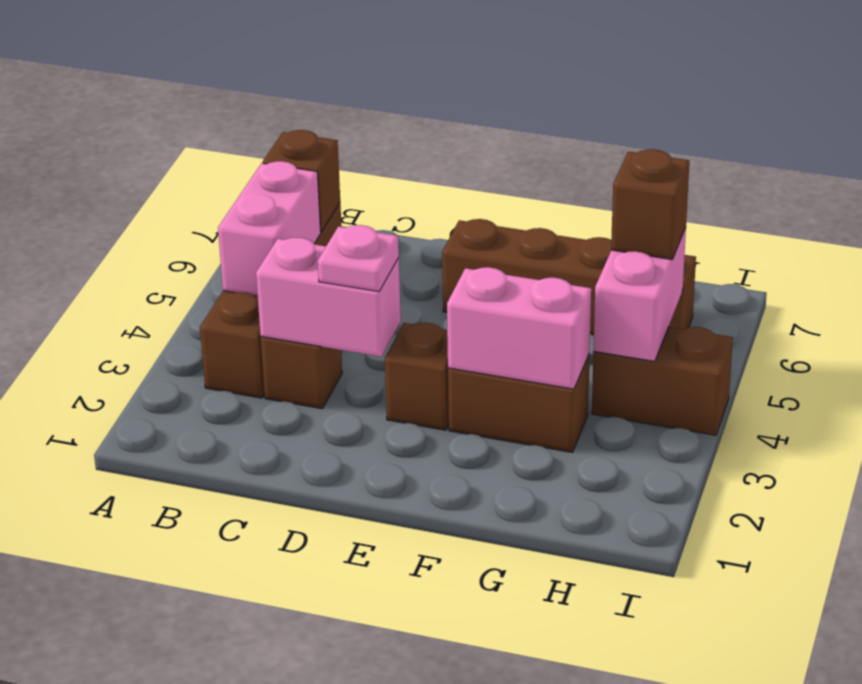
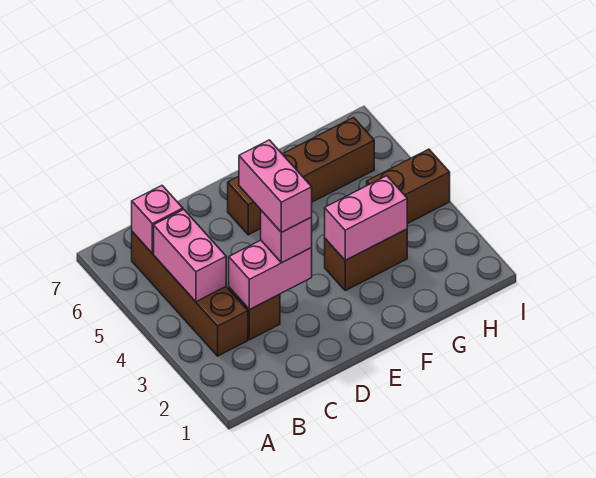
brown 1x1 brick [263,130,340,232] -> pink 1x1 brick [132,186,183,254]
pink 1x1 plate [318,225,399,292] -> pink 1x1 brick [261,210,312,263]
brown 1x1 brick [385,322,449,430] -> none
pink 1x2 brick [593,228,686,361] -> pink 1x2 brick moved to [239,140,312,232]
brown 1x1 brick [611,149,689,259] -> none

